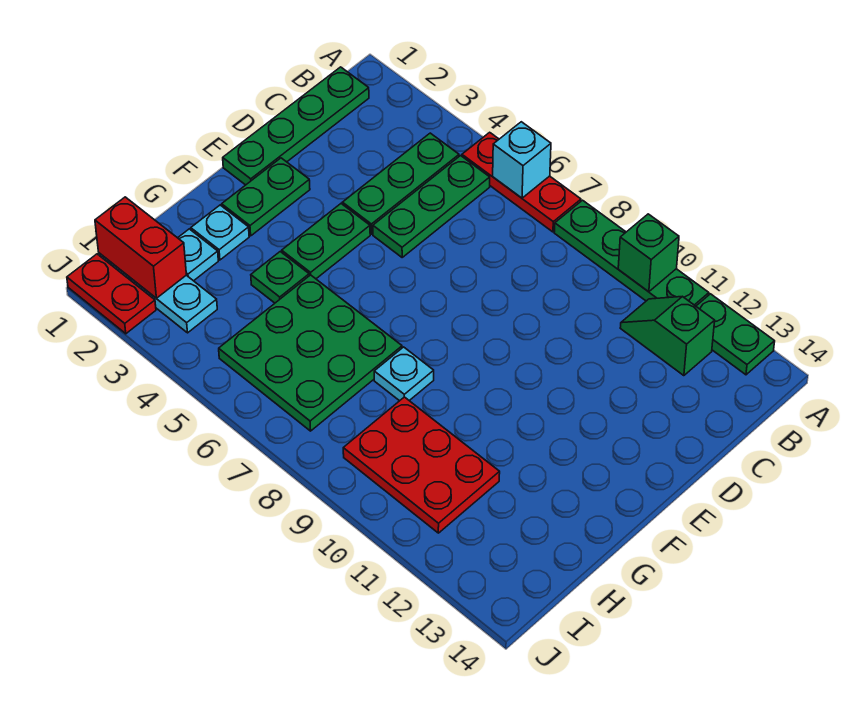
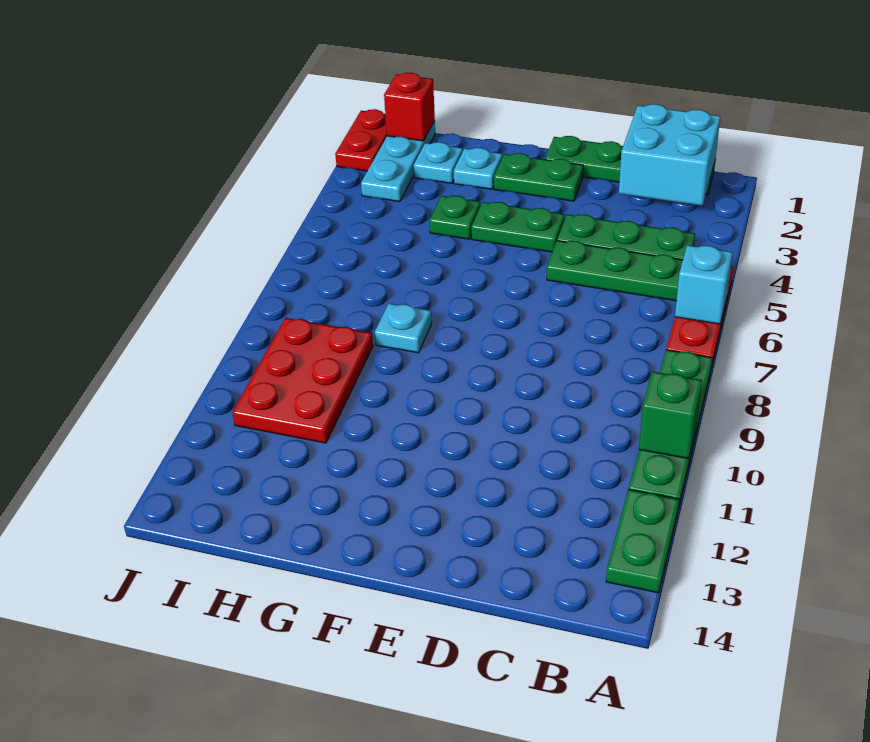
none -> cyan 2x2 brick [619,104,720,206]
green 1x2 slope [620,296,715,376] -> none
green 3x3 plate [219,275,402,431] -> none
red 1x2 brick [95,197,186,298] -> red 1x1 brick [384,73,435,141]

